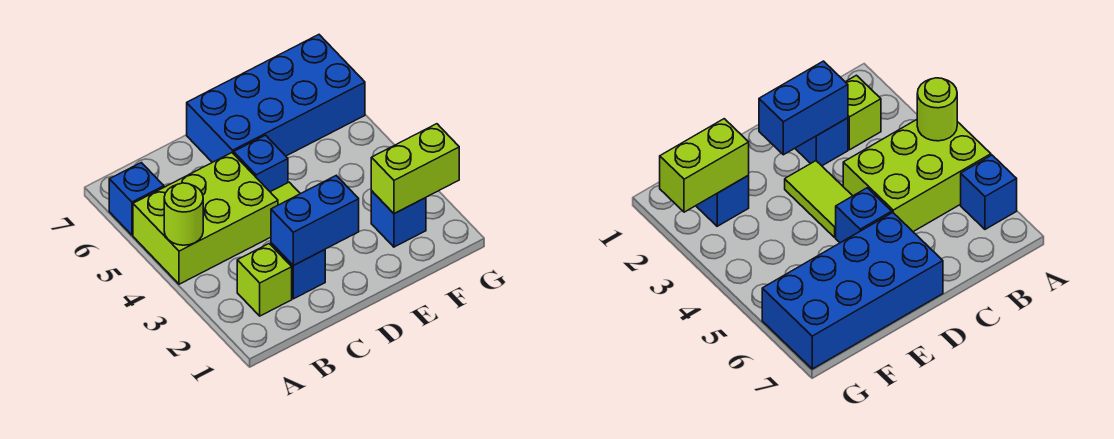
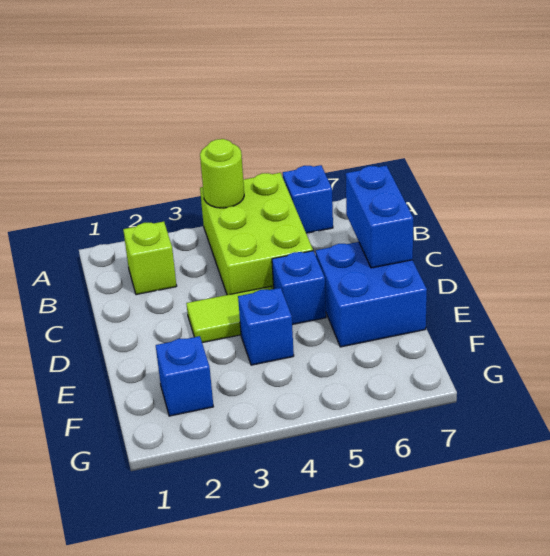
blue 1x1 brick [271,243,325,299] -> blue 1x1 brick moved to [238,288,294,365]
blue 1x2 brick [271,176,359,265] -> blue 1x2 brick moved to [346,166,413,268]
blue 2x4 brick [187,35,365,162] -> blue 2x2 brick [316,242,427,347]
lime 1x2 brick [371,124,459,214] -> none

